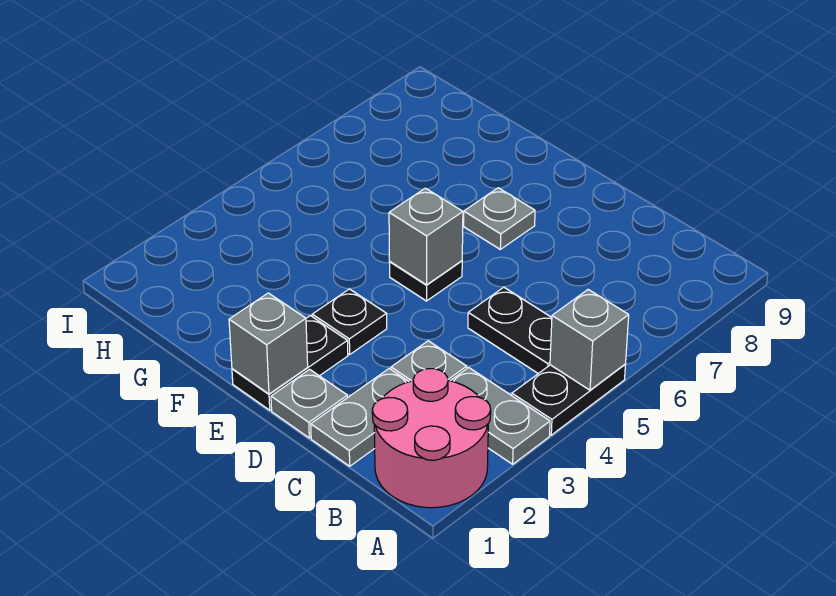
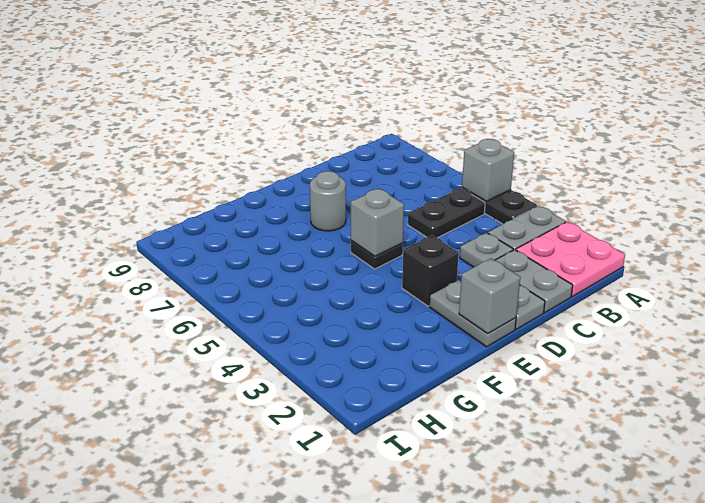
pink 2x2 round brick [372,369,491,508] -> pink 2x2 plate [516,222,625,296]
black 1x2 plate [232,316,348,410] -> grey 1x2 plate [429,280,516,347]
black 1x1 plate [312,289,387,354] -> black 1x1 brick [402,235,459,306]
grey 1x1 plate [464,188,535,249] -> grey 1x1 round brick [310,171,346,231]

